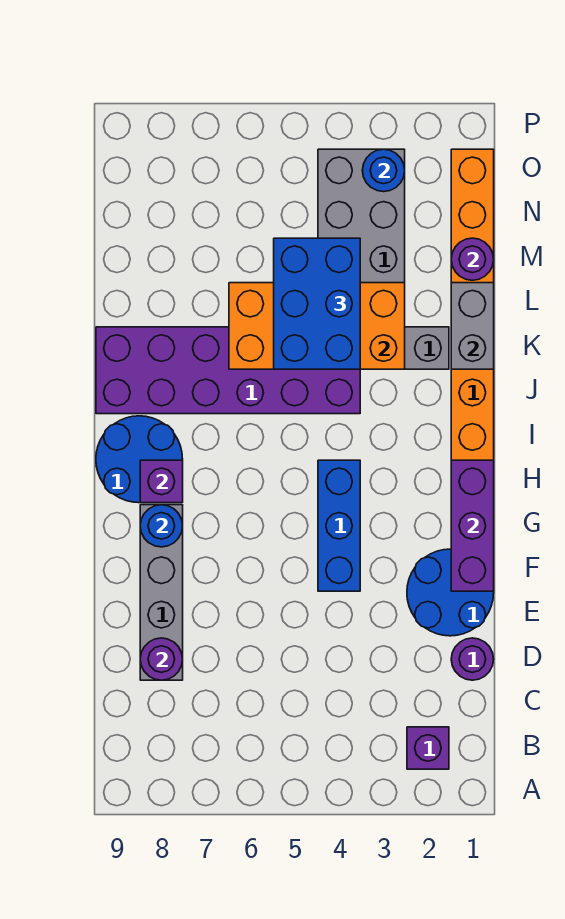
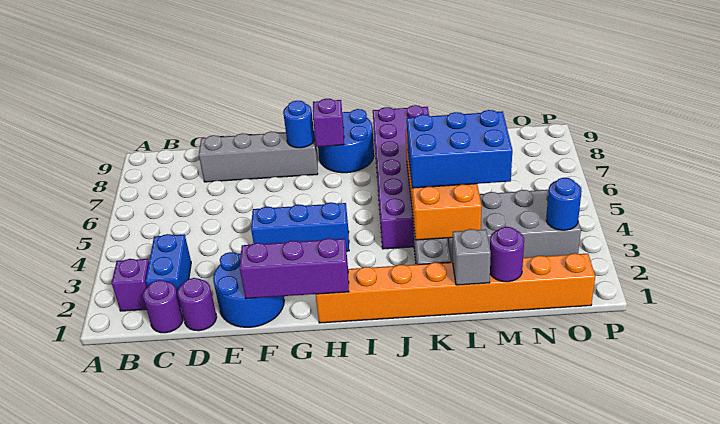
none -> blue 1x2 brick [146,234,191,307]
purple 1x1 round brick [140,638,183,680] -> purple 1x1 round brick moved to [143,280,183,333]
grey 1x2 brick [451,283,494,369] -> grey 1x1 brick [453,229,491,285]

